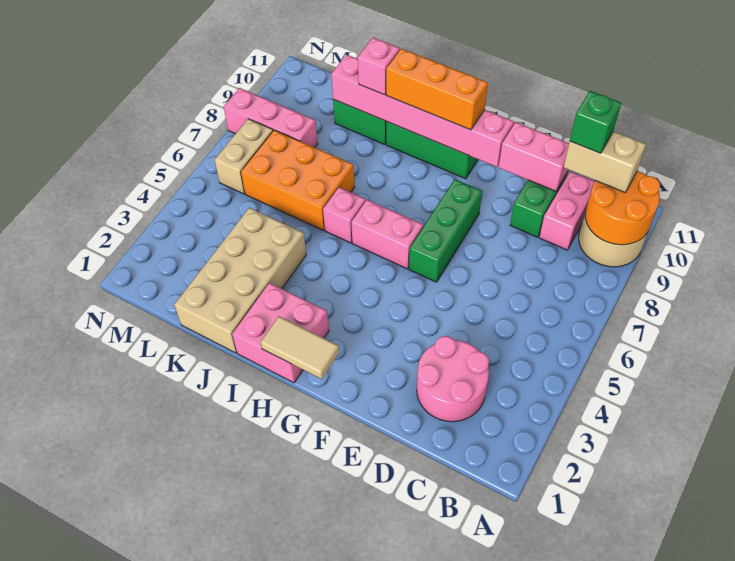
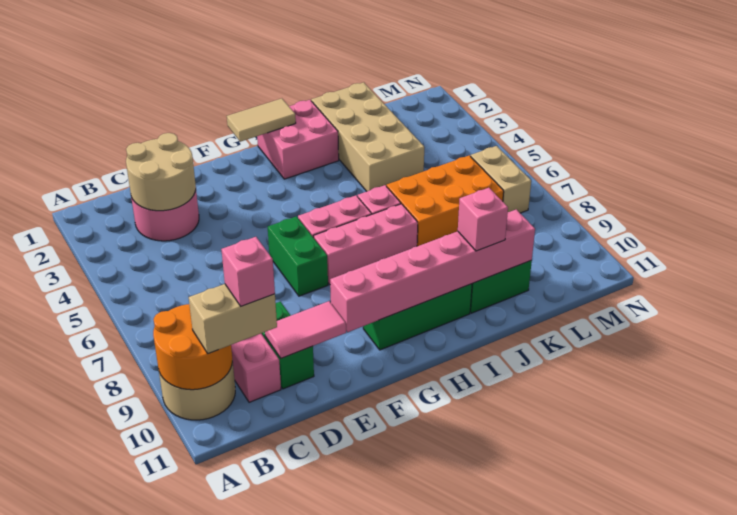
none -> tan 2x2 round brick [126,133,196,211]
green 1x1 brick [570,91,621,153] -> pink 1x1 brick [221,237,275,306]
pink 1x2 brick [499,122,569,191] -> pink 1x2 tile [265,301,346,358]
green 1x3 brick [409,179,482,282] -> green 1x2 brick [268,216,328,296]
orange 1x3 brick [386,49,488,130] -> none
pink 1x3 brick [224,88,318,147] -> pink 1x3 brick moved to [314,204,418,284]

